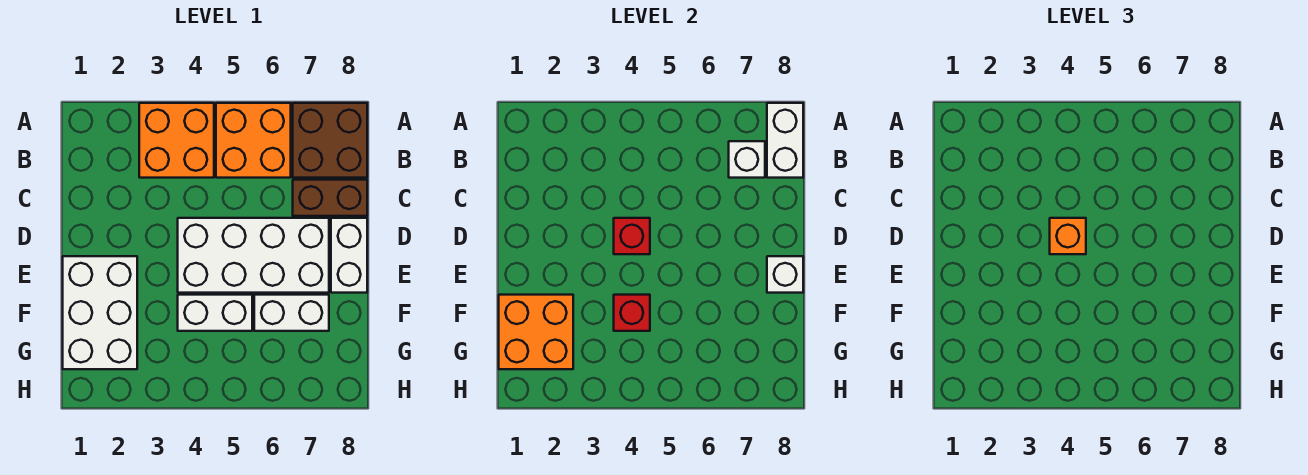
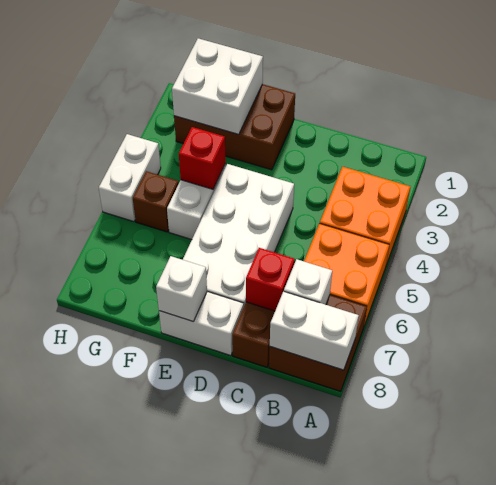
red 1x1 brick [614,218,650,254] -> red 1x1 brick moved to [246,248,295,311]
orange 1x1 brick [1050,218,1086,254] -> none
white 2x3 brick [63,256,137,369] -> brown 2x3 brick [174,84,295,170]
orange 2x2 brick [499,295,573,369] -> white 2x2 brick [172,38,263,135]
white 1x2 brick [254,295,329,331] -> white 1x2 brick moved to [99,134,161,222]
none -> brown 1x1 brick [133,171,179,232]

